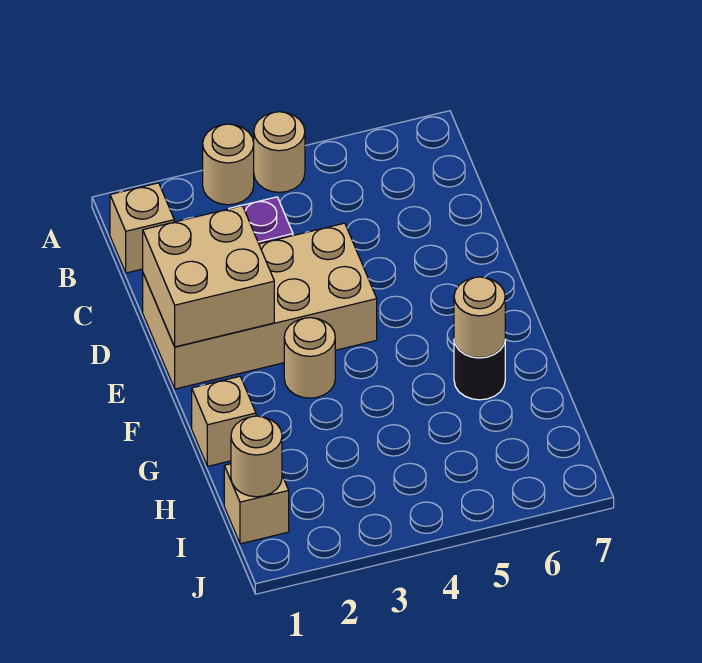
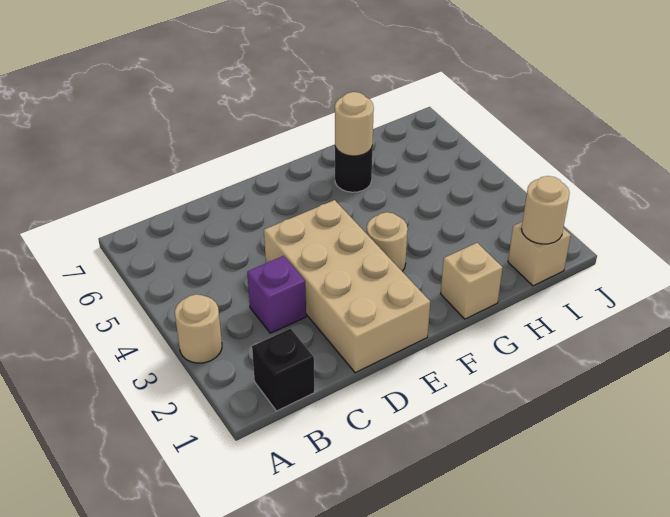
tan 1x1 round brick [254,112,305,192] -> none
tan 1x1 brick [110,183,174,273] -> black 1x1 brick [252,328,314,411]
tan 2x2 brick [143,206,274,347] -> none

